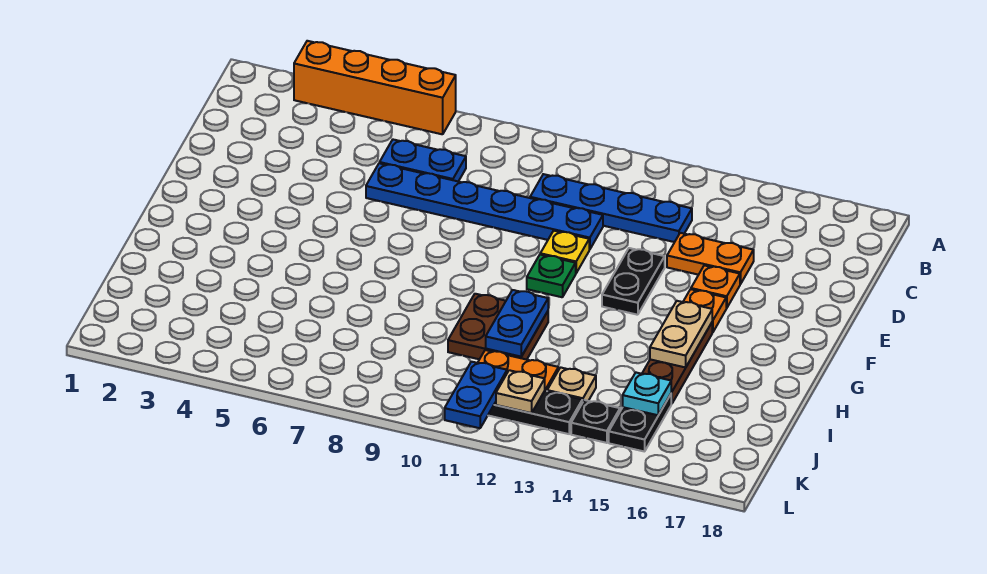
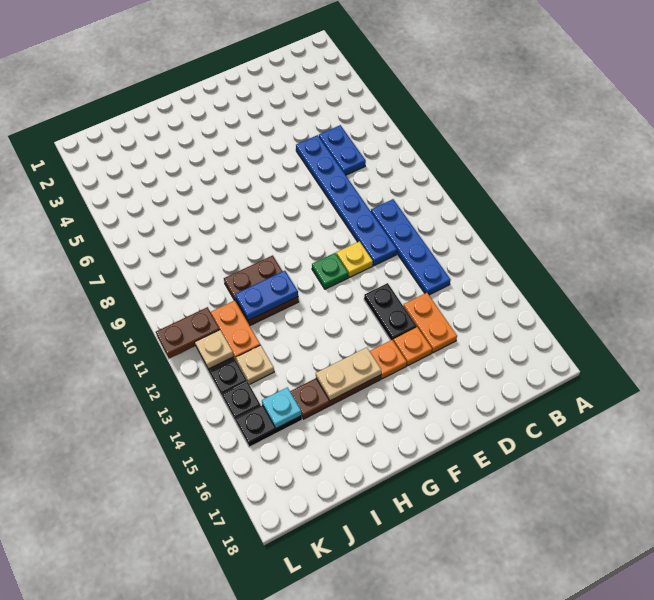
orange 1x4 brick [294,41,456,134] -> none
black 1x2 plate [602,248,665,315] -> black 1x2 plate turned to [364,283,417,340]
blue 1x2 plate [445,362,507,428] -> brown 1x2 plate [156,307,220,359]

